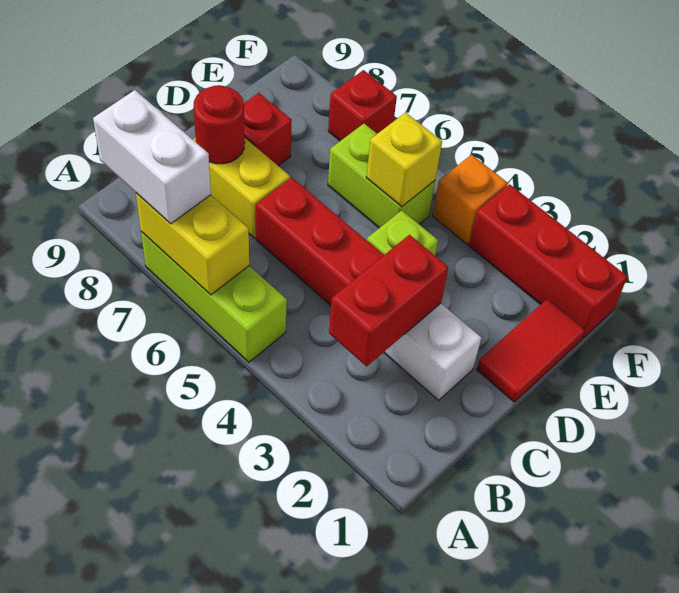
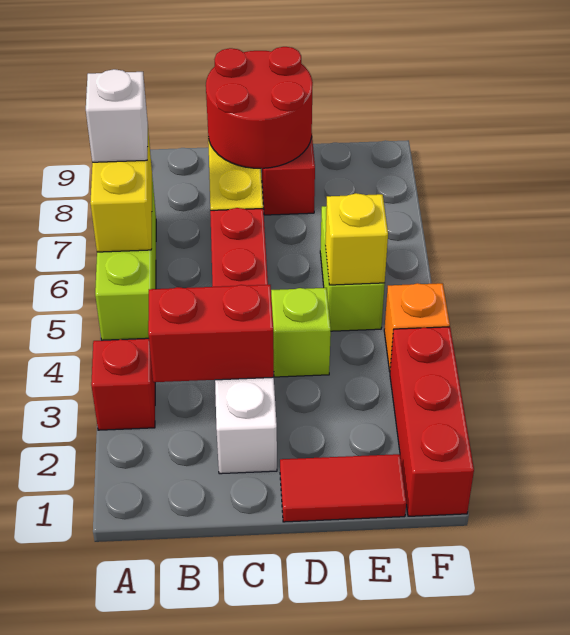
white 1x2 brick [93,90,211,224] -> white 1x1 brick [86,69,148,162]
red 1x1 round brick [193,85,245,164] -> red 2x2 round brick [206,47,313,168]
red 1x1 brick [328,70,397,141] -> red 1x1 brick moved to [91,338,155,430]

